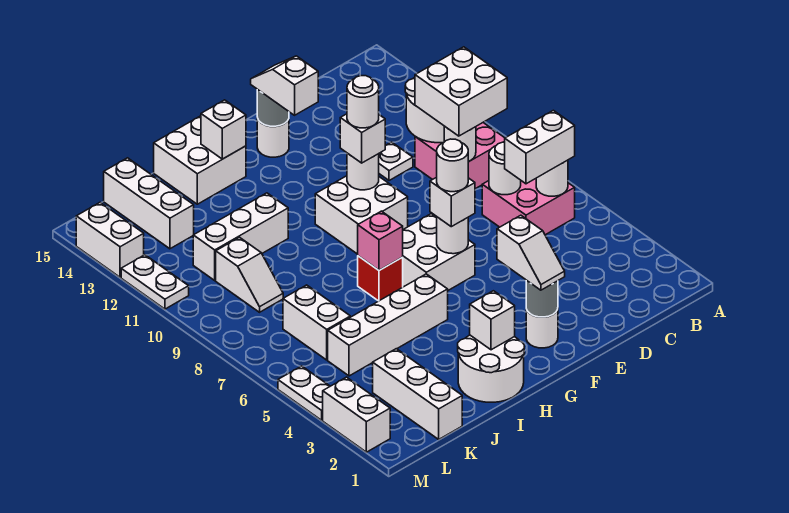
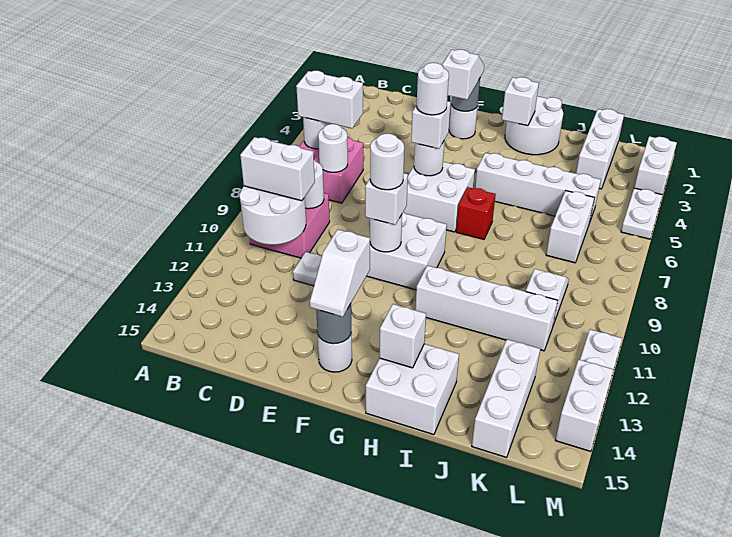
white 2x2 brick [415,47,507,136] -> white 1x2 brick [240,137,315,201]
pink 1x1 brick [358,211,403,270] -> none
white 1x3 brick [193,193,288,280] -> white 1x4 brick [415,266,558,351]

